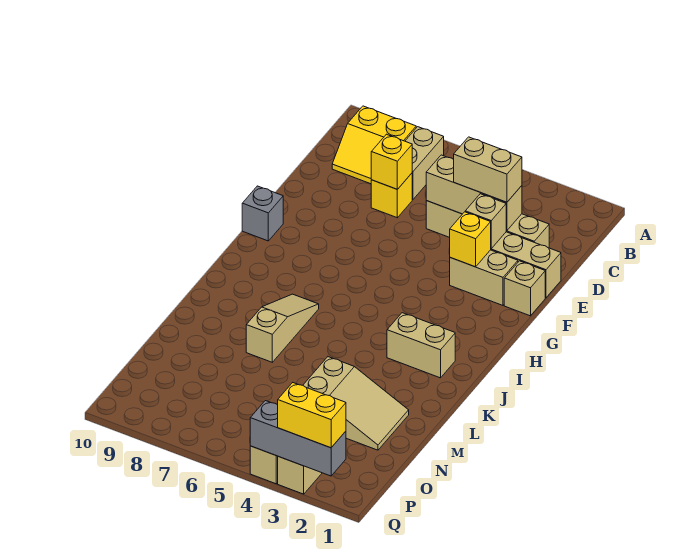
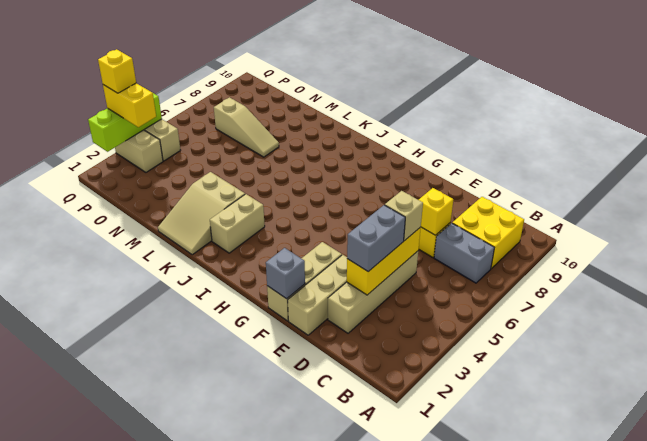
tan 1x2 brick [405,127,444,200] -> grey 1x2 brick [434,223,494,283]
yellow 2x2 slope [332,106,416,184] -> yellow 2x2 brick [452,197,524,268]
tan 1x3 brick [426,155,522,231] -> yellow 1x3 brick [347,227,421,295]
tan 1x2 brick [454,137,522,202] -> grey 1x2 brick [347,205,405,272]
tan 1x1 brick [465,194,506,248] -> tan 1x1 brick moved to [385,191,423,241]
yellow 1x1 brick [450,212,491,267] -> yellow 1x1 brick moved to [98,49,136,93]
grey 1x1 brick [242,186,283,241] -> grey 1x1 brick moved to [266,248,305,299]
tan 1x3 slope [246,294,319,362] -> tan 1x3 slope moved to [214,97,279,157]
tan 2x3 slope [303,357,409,450] -> tan 2x3 slope moved to [158,172,245,255]
grey 1x3 brick [250,401,346,476] -> lime 1x3 brick [88,93,162,152]
yellow 1x2 brick [278,383,346,448] -> yellow 1x2 brick turned to [103,83,156,127]

